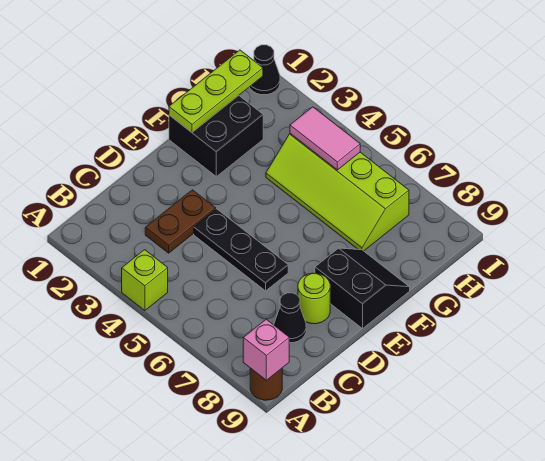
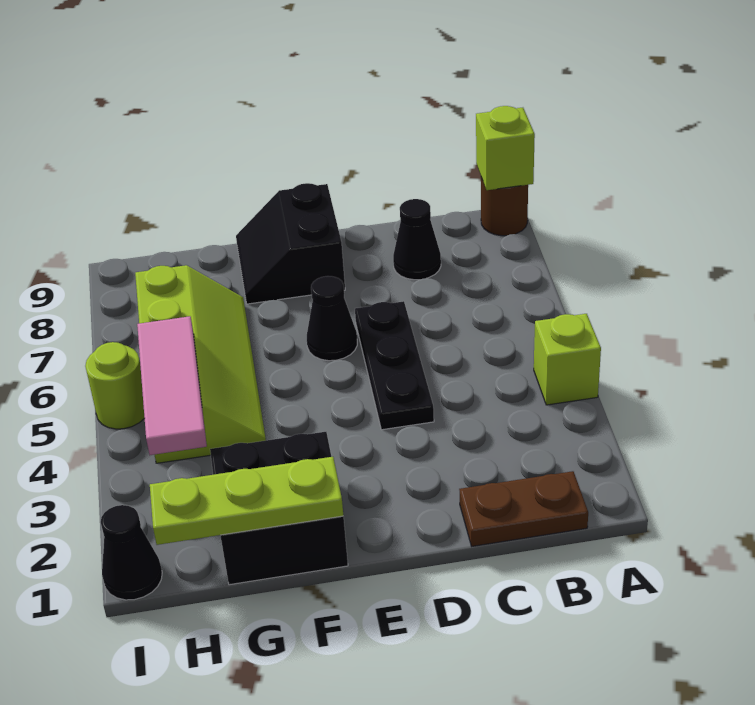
pink 1x1 brick [243,319,289,380] -> lime 1x1 brick [476,106,535,190]
brown 1x2 plate [145,190,216,253] -> brown 1x2 plate moved to [459,471,588,546]
lime 1x1 round brick [298,273,330,324] -> lime 1x1 round brick moved to [85,342,144,429]
none -> black 1x1 cone [307,276,357,361]
pink 1x2 tile [290,107,360,170] -> pink 1x3 tile [137,316,207,455]

